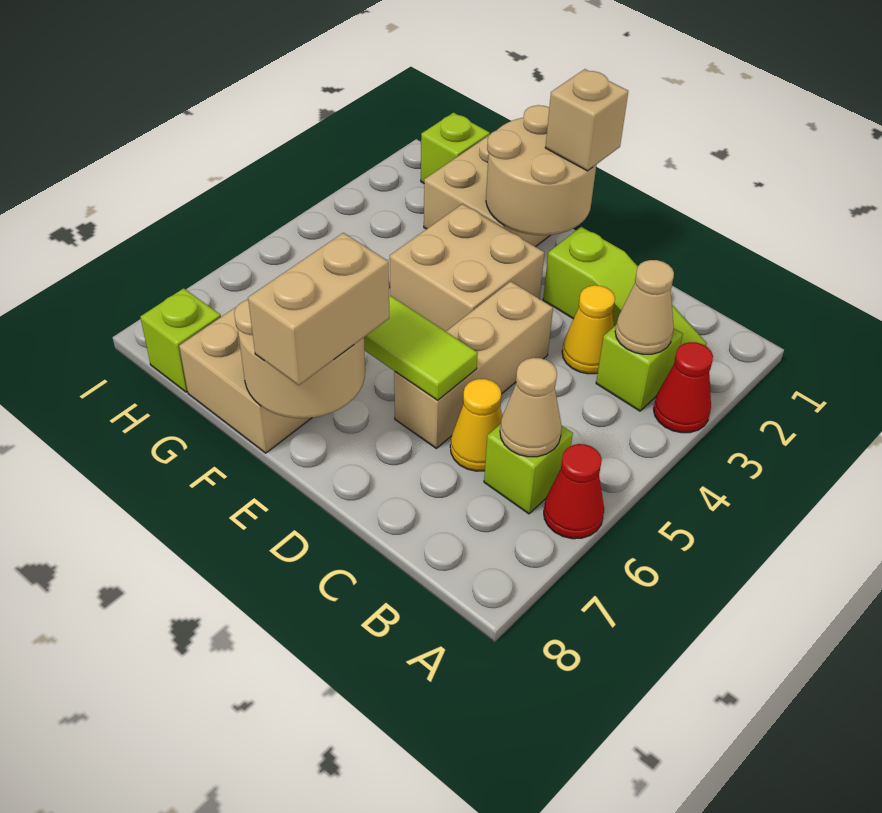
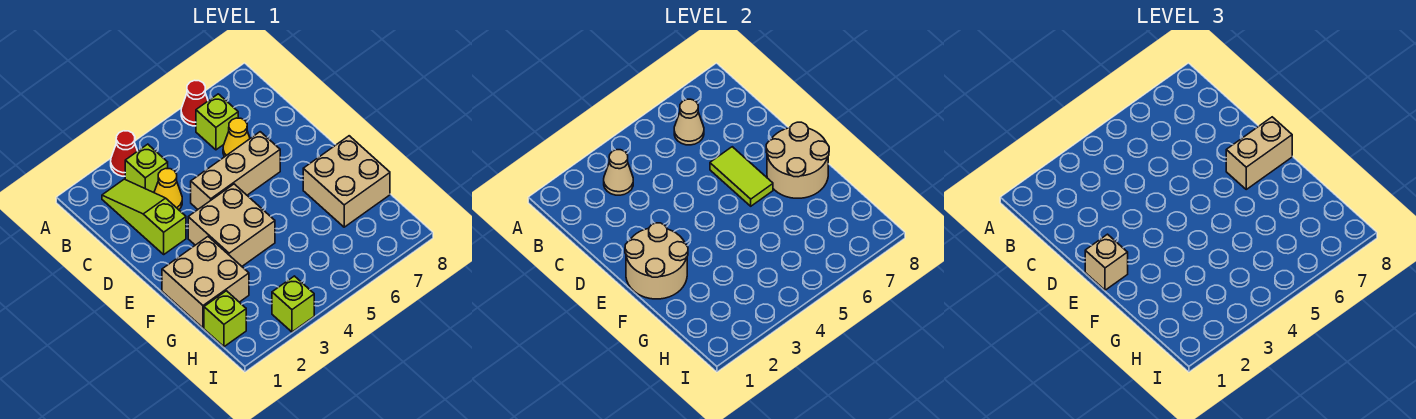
lime 1x1 brick [140,288,221,392] -> lime 1x1 brick moved to [272,276,314,332]

